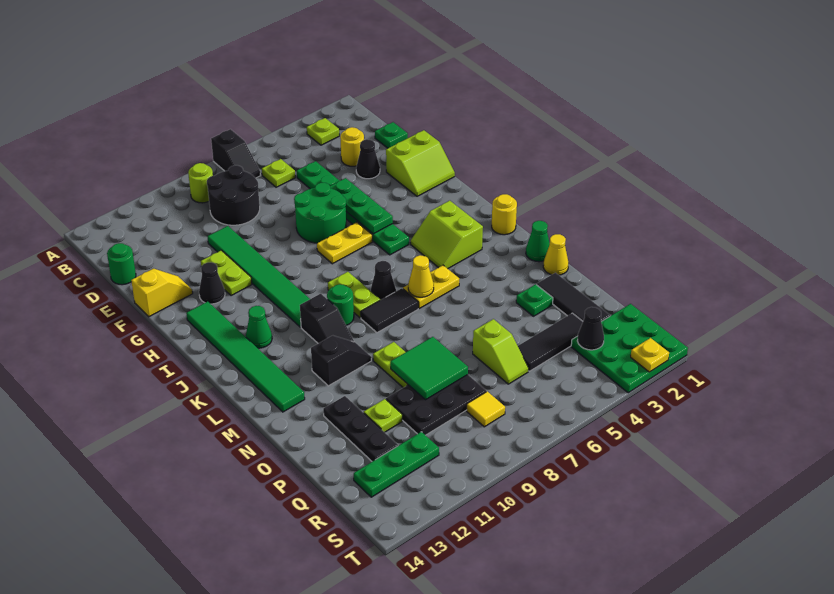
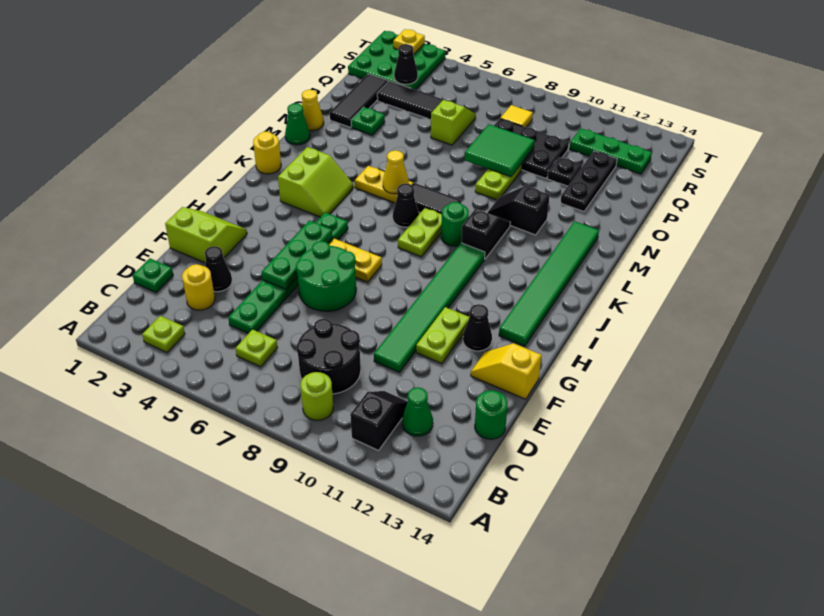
black 1x2 slope [211,129,261,178] -> black 1x2 slope moved to [350,391,408,450]
green 1x1 cone [246,306,272,348] -> green 1x1 cone moved to [402,387,433,436]
lime 1x1 plate [364,399,402,432] -> black 1x1 plate [547,157,582,186]

